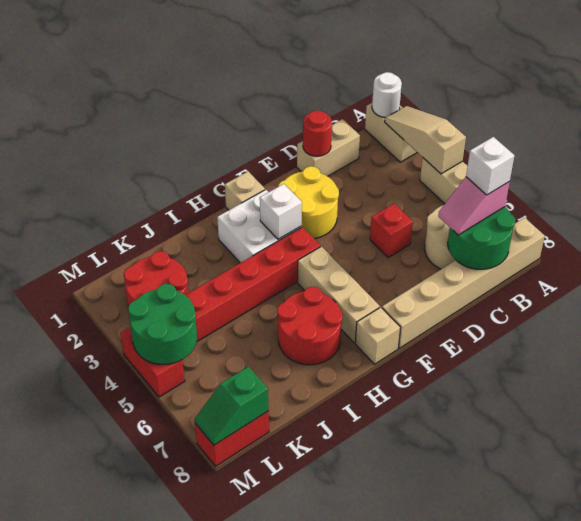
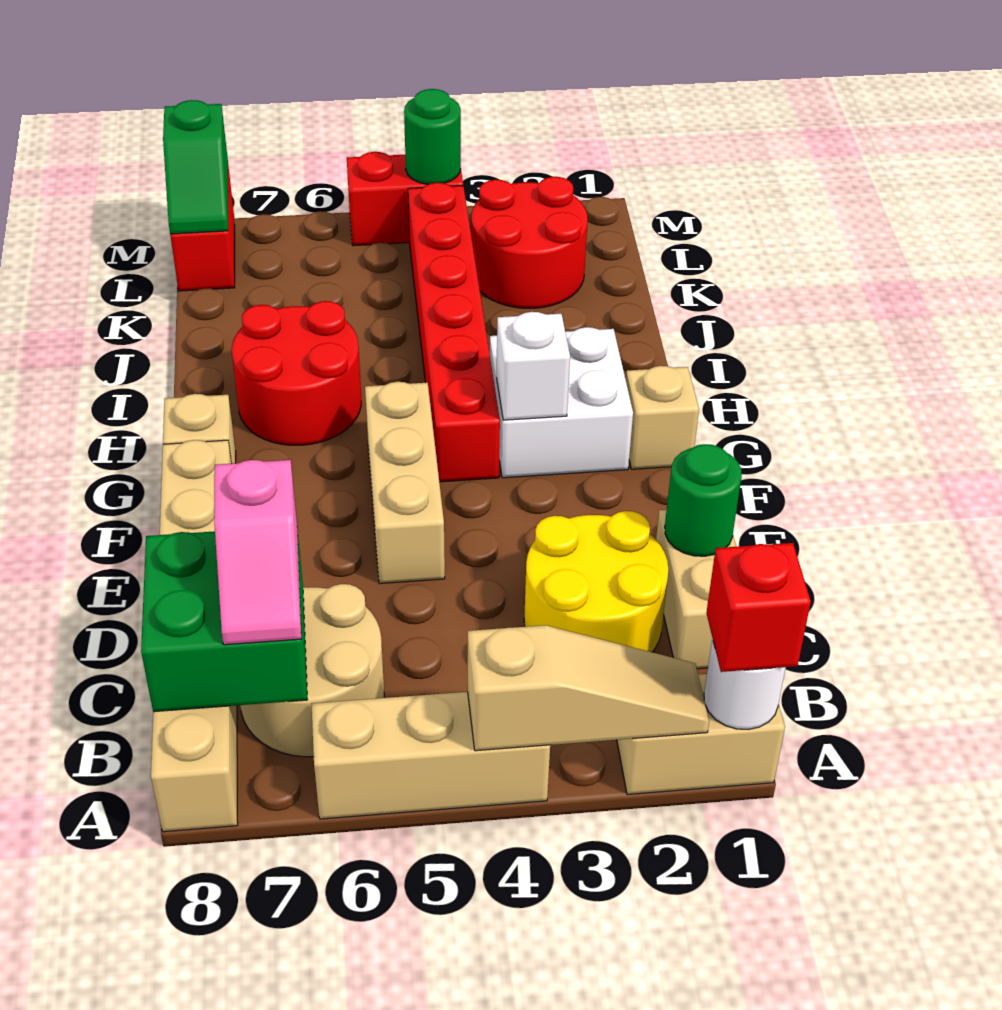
green 2x2 round brick [448,207,515,269] -> green 2x2 brick [141,530,307,712]
pink 1x2 slope [438,177,510,235] -> pink 1x2 slope turned to [214,460,301,645]
white 1x1 brick [466,137,514,195] -> none
red 1x1 round brick [303,111,332,156] -> green 1x1 round brick [665,444,742,556]
red 1x1 brick [370,204,413,258] -> red 1x1 brick moved to [706,543,811,672]
yellow 2x2 round brick [278,166,339,239] -> yellow 2x2 round brick moved to [524,511,669,652]
tan 1x3 brick [298,246,380,343] -> tan 1x3 brick turned to [365,382,445,584]
green 2x2 round brick [128,284,197,365] -> green 1x1 round brick [404,89,461,184]
green 1x2 slope [195,366,269,445] -> green 1x2 slope turned to [163,100,228,234]

